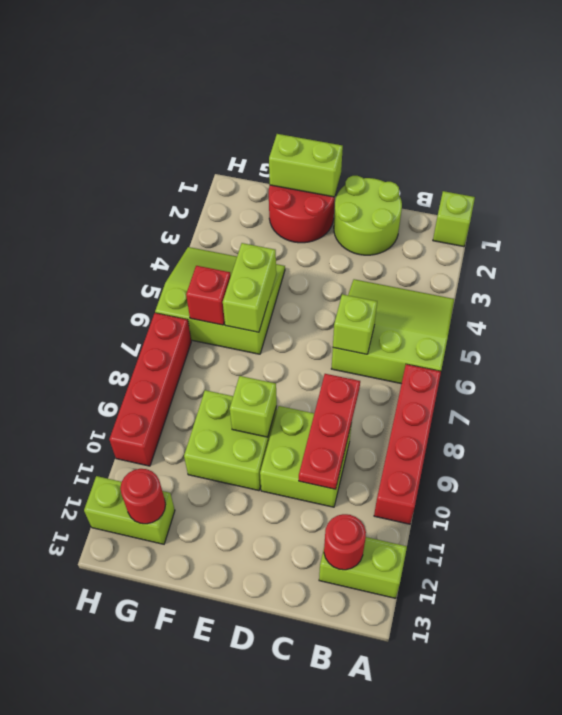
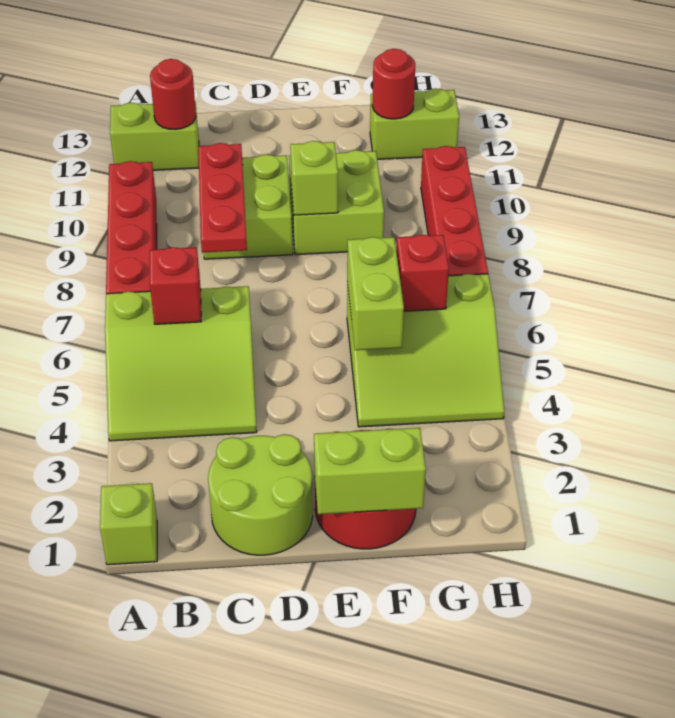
none -> red 1x1 brick [150,247,201,324]
lime 1x1 brick [333,294,377,354] -> none

